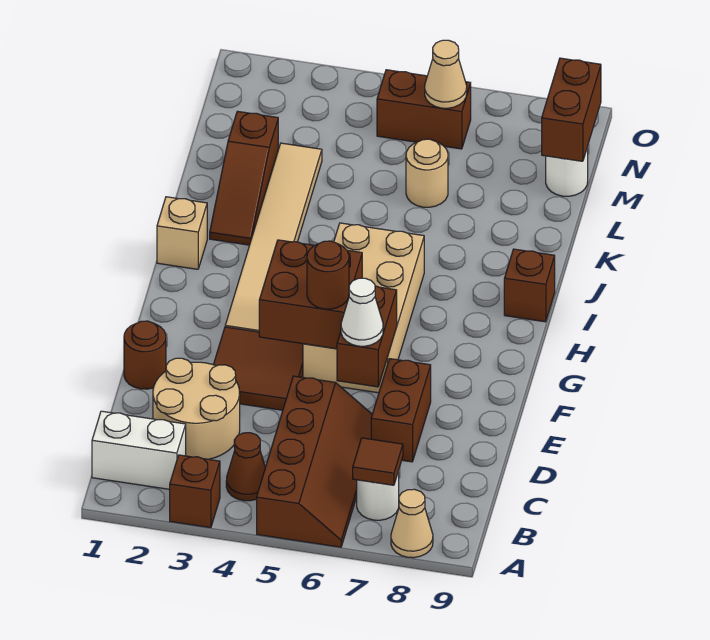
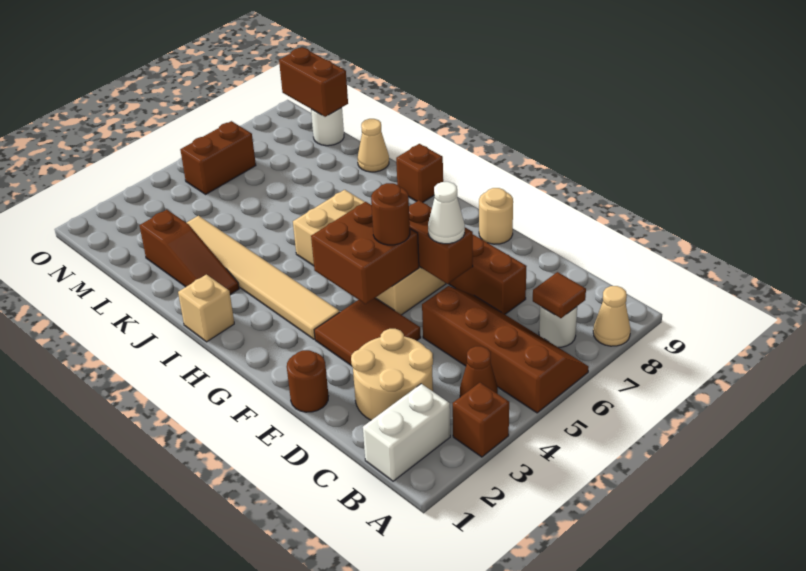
tan 1x1 round brick [406,139,448,207] -> tan 1x1 round brick moved to [479,188,513,244]
tan 1x1 cone [425,40,467,108] -> tan 1x1 cone moved to [358,119,389,172]

